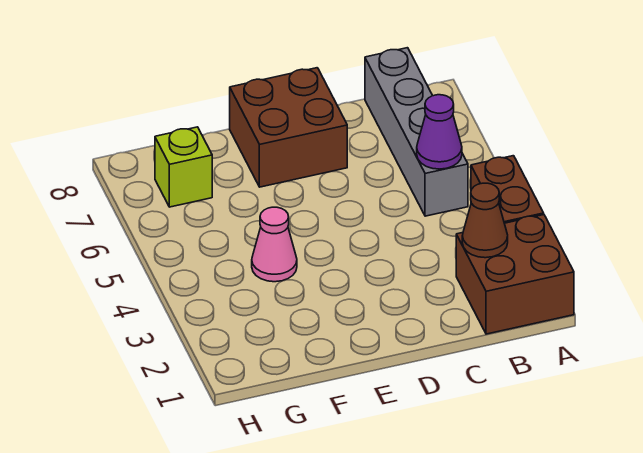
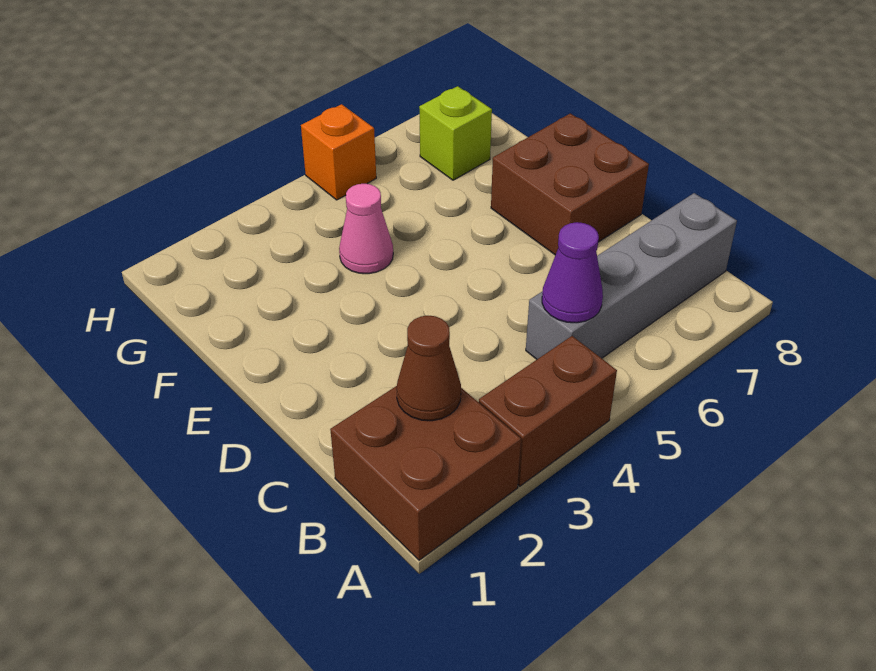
none -> orange 1x1 brick [301,104,376,200]

